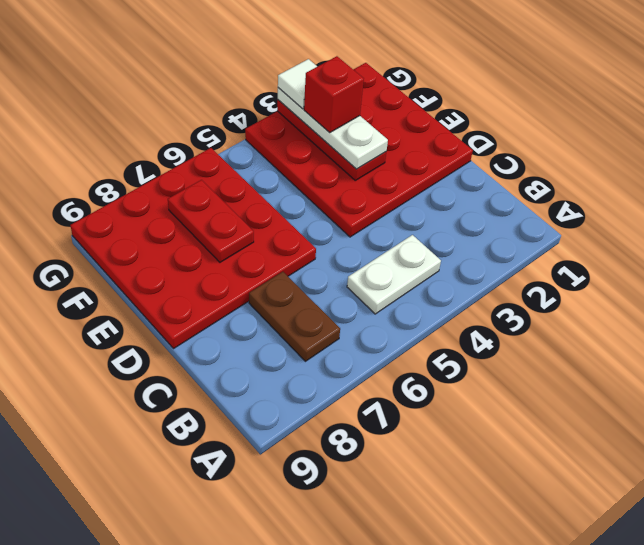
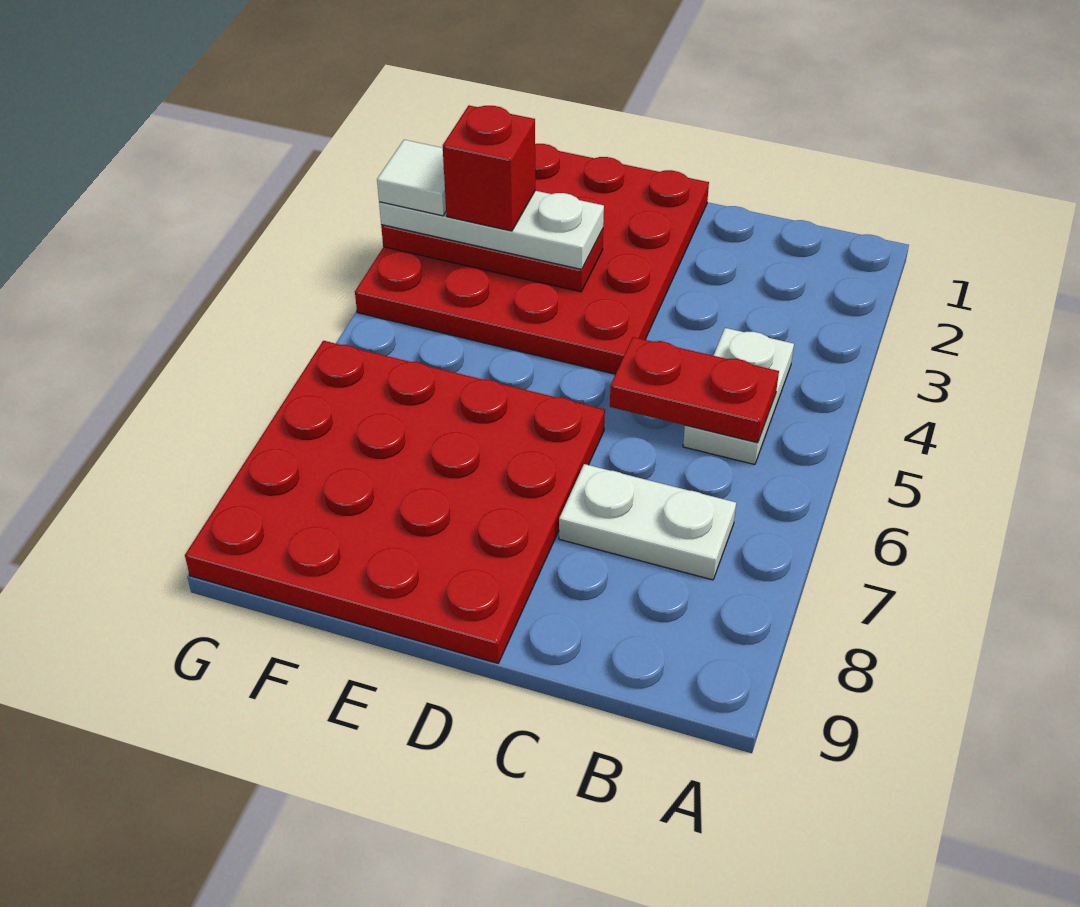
brown 1x2 plate [249,272,340,361] -> white 1x2 plate [559,464,736,580]
red 1x2 plate [168,180,254,262] -> red 1x2 plate moved to [610,337,779,443]

